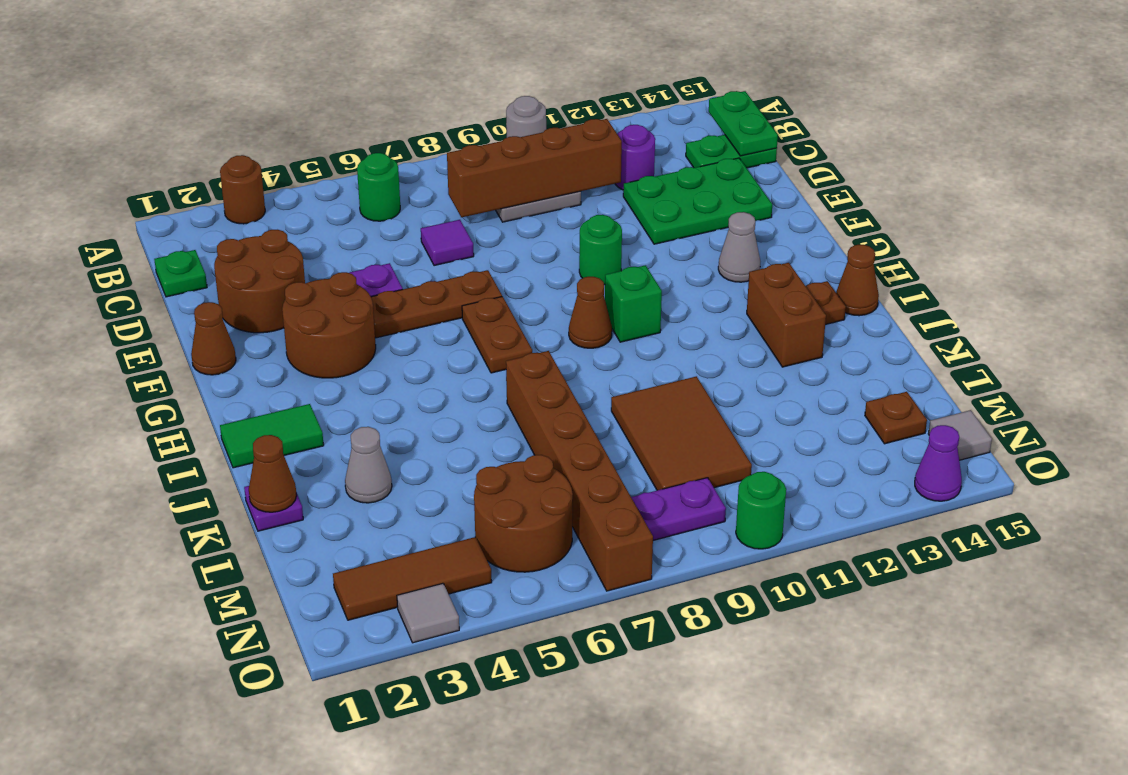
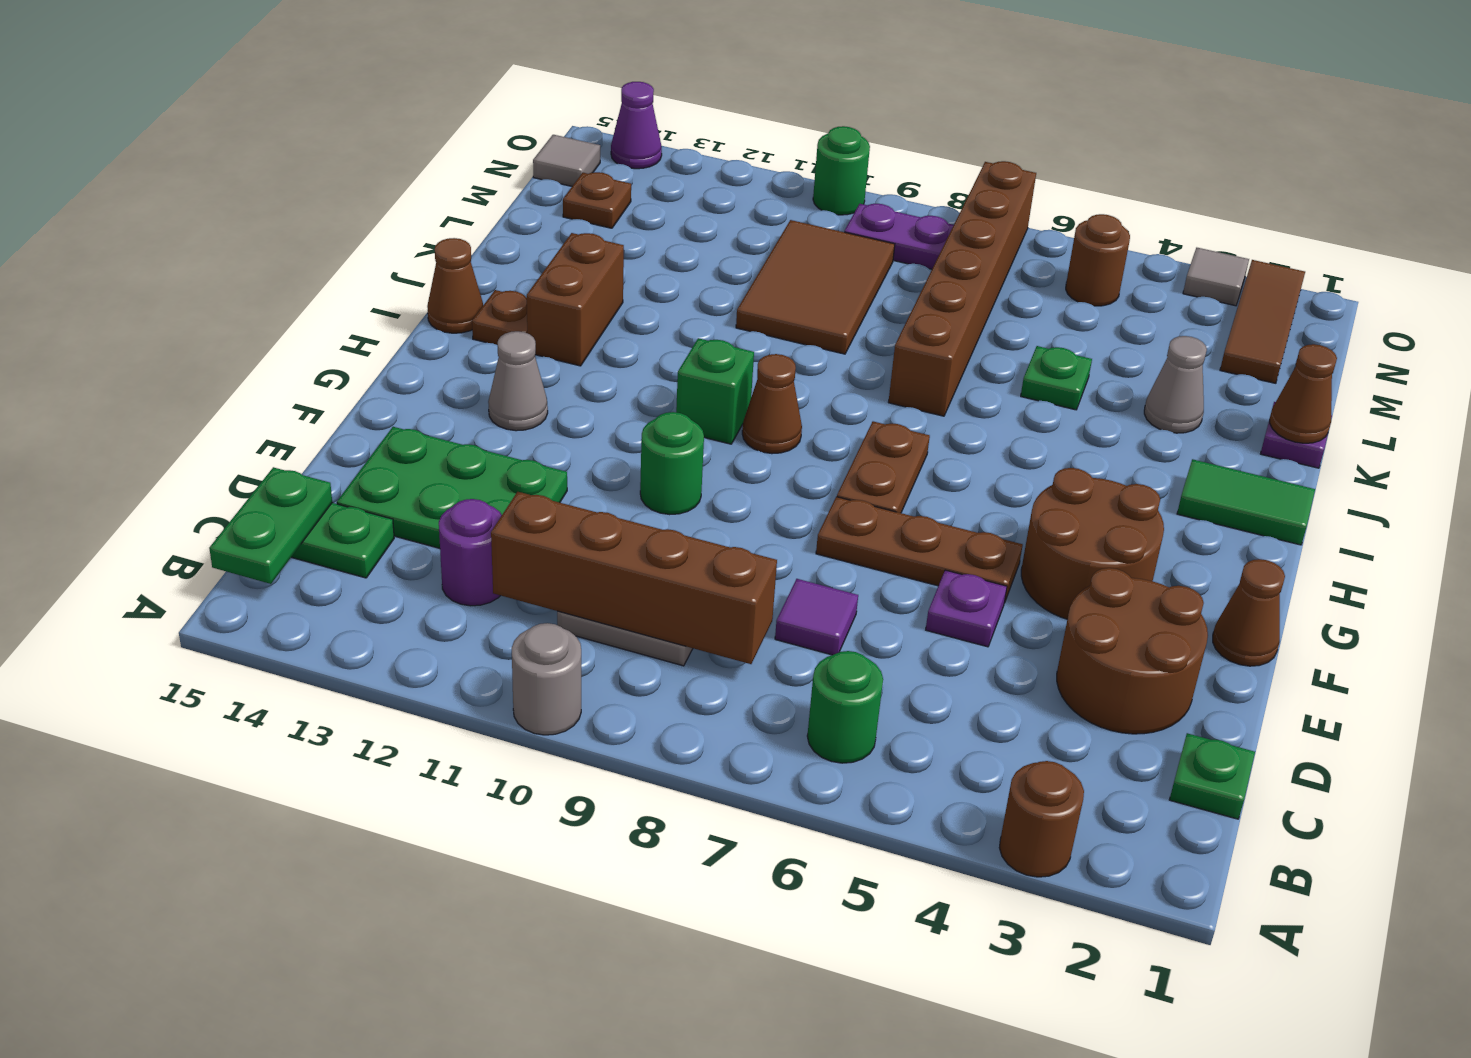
none -> green 1x1 plate [1021,346,1092,410]
brown 2x2 round brick [474,455,573,572] -> brown 1x1 round brick [1066,214,1130,306]
brown 1x3 tile [333,537,492,620] -> brown 1x3 tile turned to [1220,260,1305,383]

